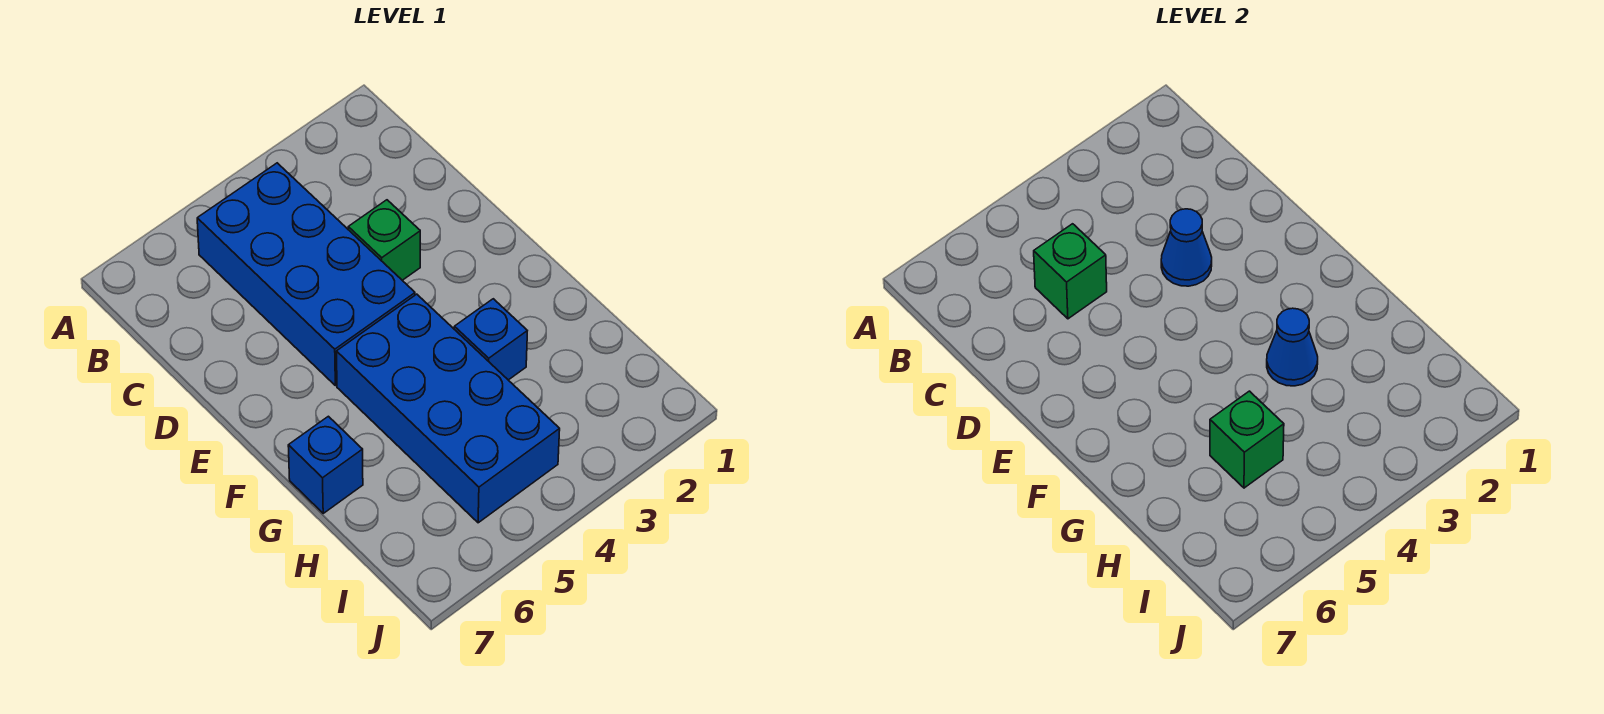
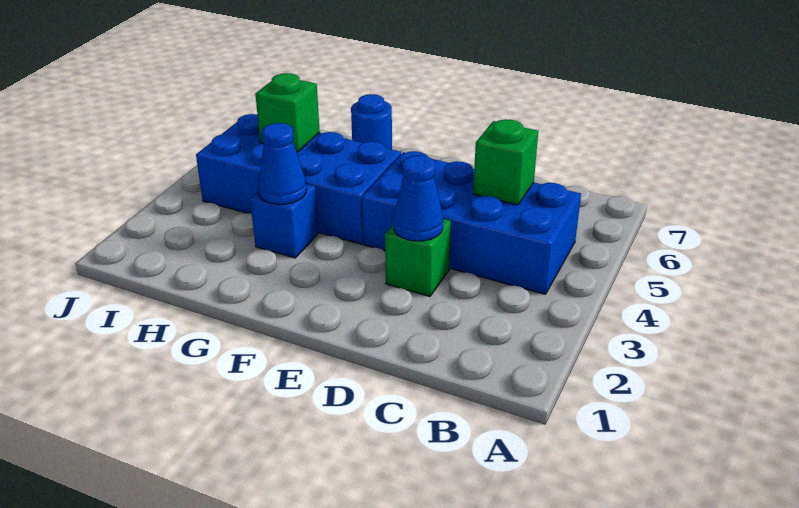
blue 1x1 brick [288,416,363,513] -> blue 1x1 round brick [351,94,392,149]

